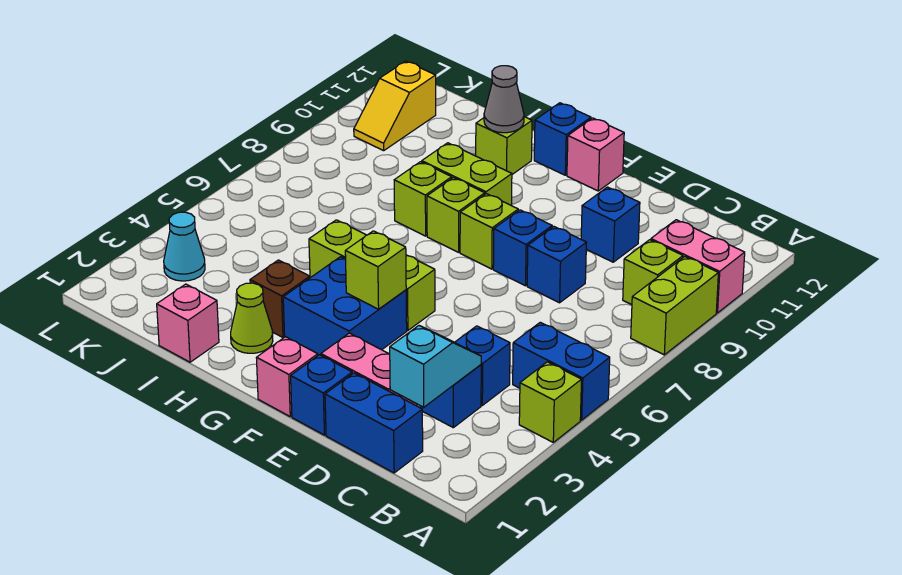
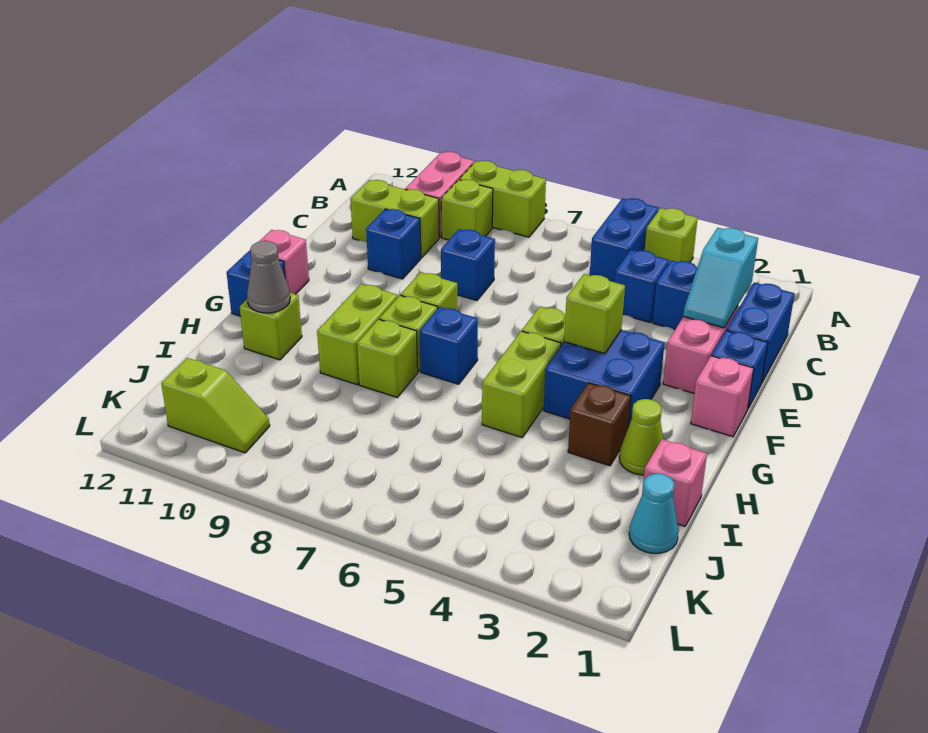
cyan 1x2 slope [390,326,481,407] -> cyan 1x2 slope turned to [683,228,758,328]
none -> lime 1x2 brick [350,180,439,258]
blue 1x1 brick [493,210,552,286] -> blue 1x1 brick moved to [420,307,478,384]
cyan 1x1 cone [164,212,205,281] -> cyan 1x1 cone moved to [629,473,679,553]
yellow 1x2 slope [354,61,436,151] -> lime 1x2 slope [161,358,270,453]

